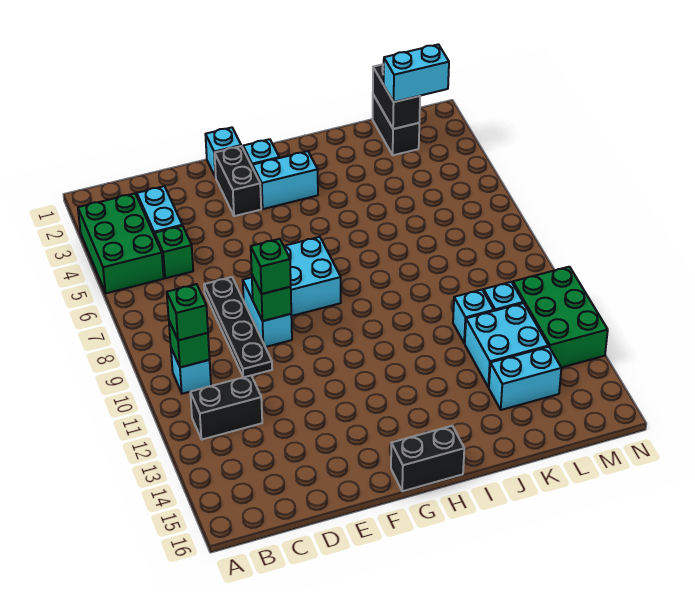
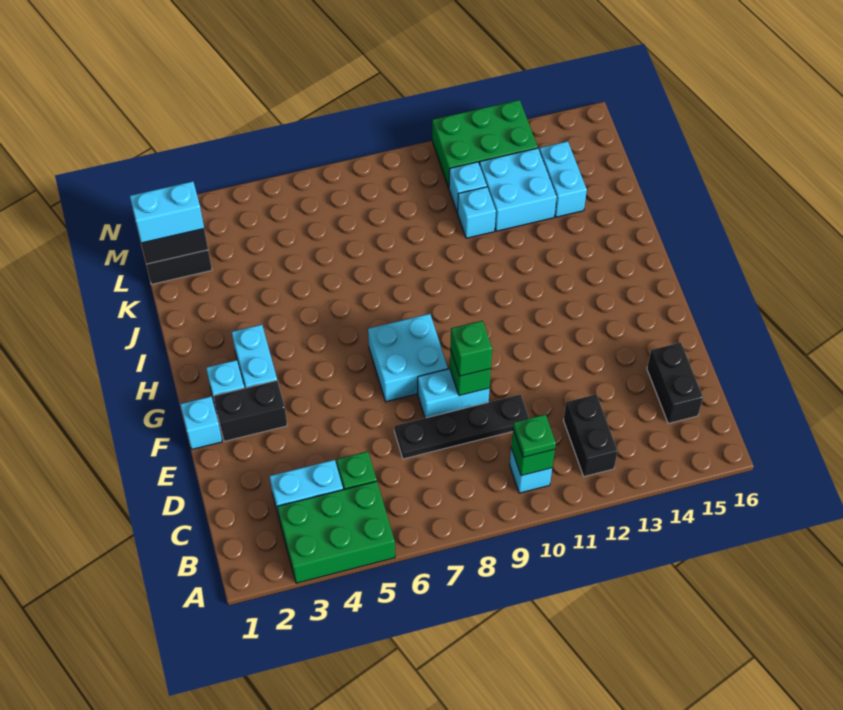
green 1x1 brick [167,284,208,340] -> green 1x1 plate [513,414,556,457]
black 1x2 brick [391,426,464,491] -> black 1x2 brick moved to [647,343,703,424]
cyan 1x2 brick [383,44,449,102] -> cyan 1x2 brick turned to [130,181,204,243]

